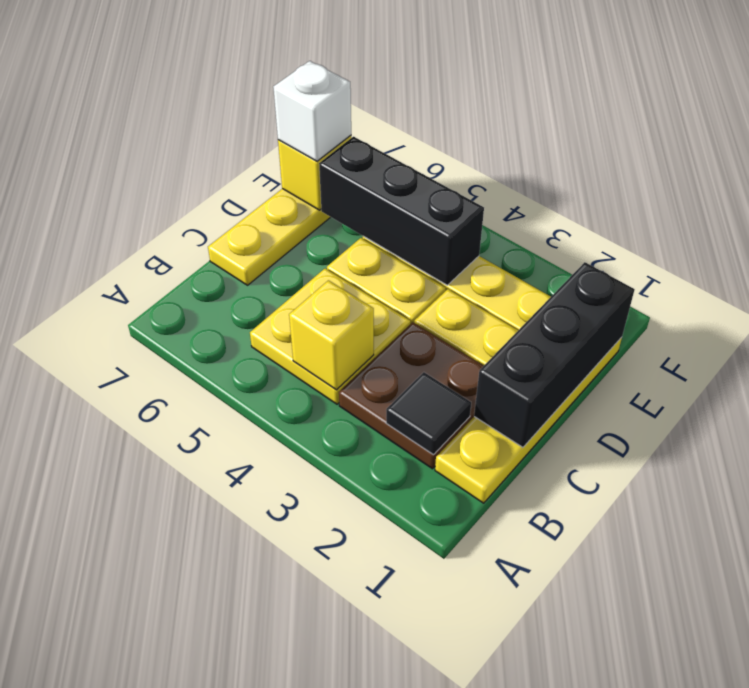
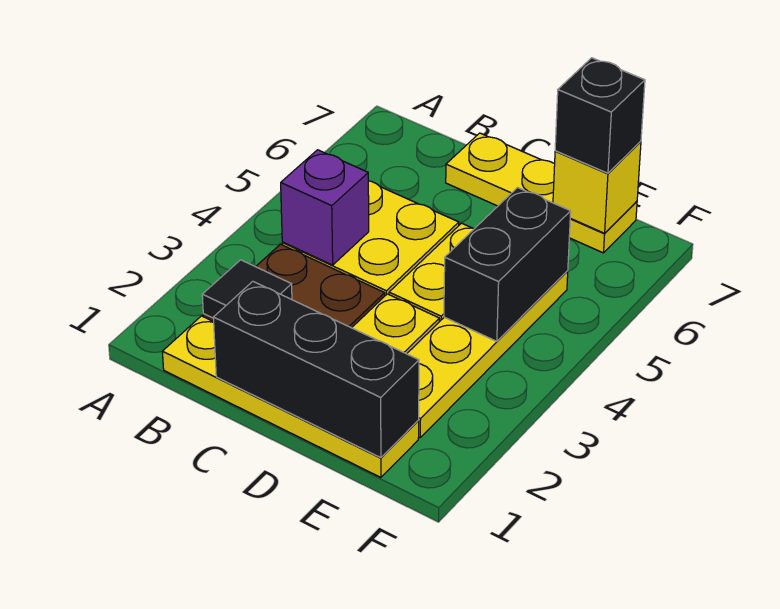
yellow 1x1 brick [289,280,374,390] -> purple 1x1 brick [281,150,369,265]
black 1x3 brick [319,137,484,285] -> black 1x2 brick [444,188,571,341]
white 1x1 brick [273,61,351,161] -> black 1x1 brick [555,58,645,173]

